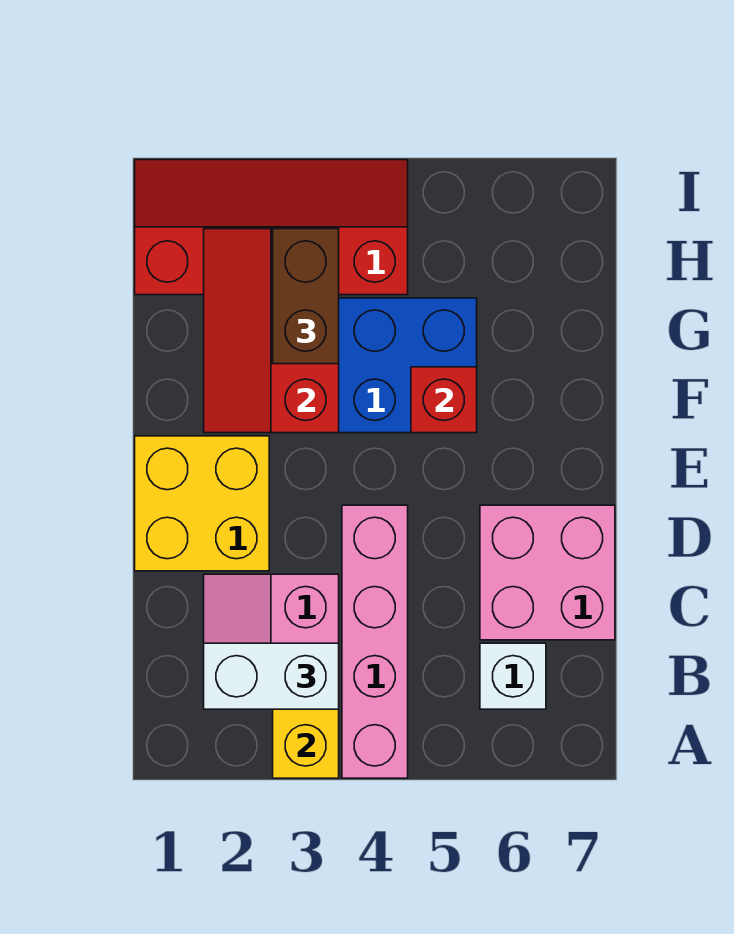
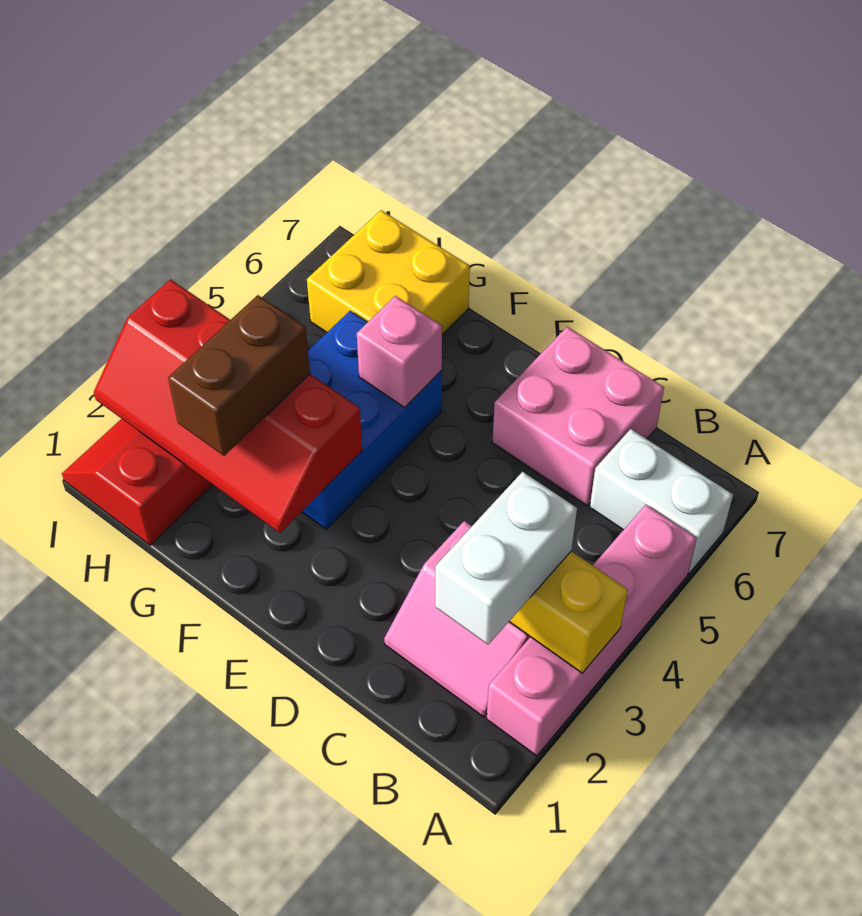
pink 1x4 brick [342,505,408,778] -> pink 1x4 brick turned to [487,505,697,756]
white 1x1 brick [480,643,546,709] -> white 1x2 brick [590,429,733,573]
yellow 2x2 brick [135,436,269,571] -> yellow 2x2 brick moved to [307,210,470,335]
red 2x3 slope [204,229,339,433] -> red 2x4 slope [94,279,362,533]
red 1x1 brick [411,367,477,433] -> pink 1x1 brick [357,296,442,407]
brown 1x2 brick [273,229,339,364] -> brown 1x2 brick turned to [168,295,310,456]

